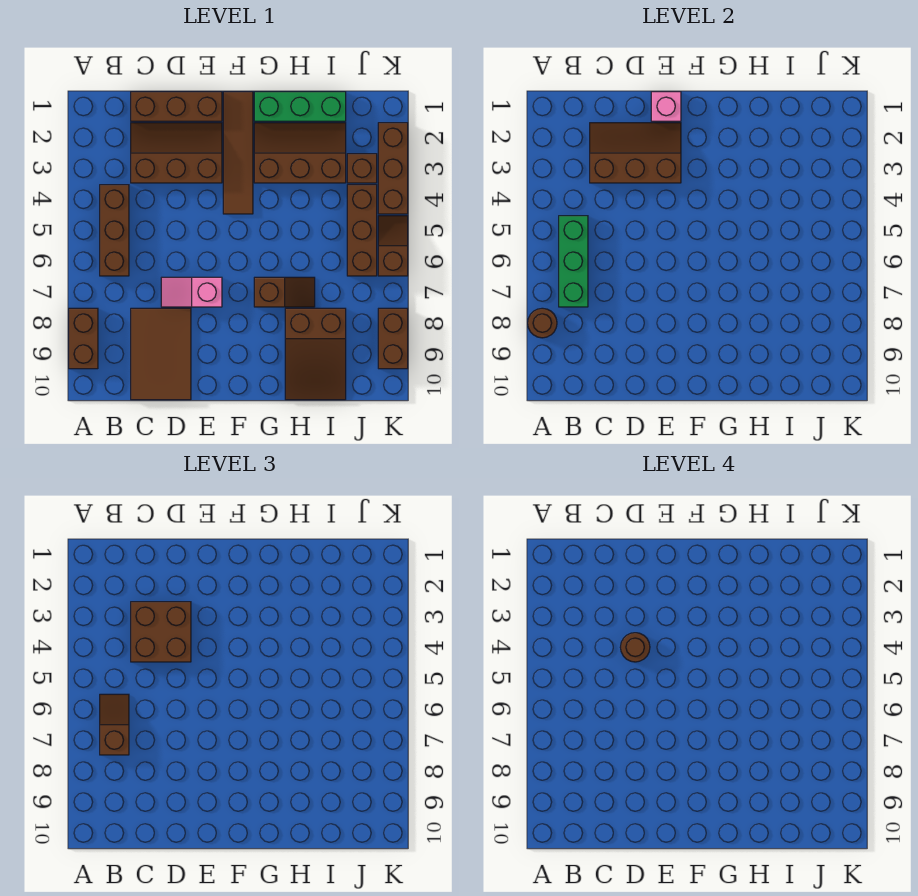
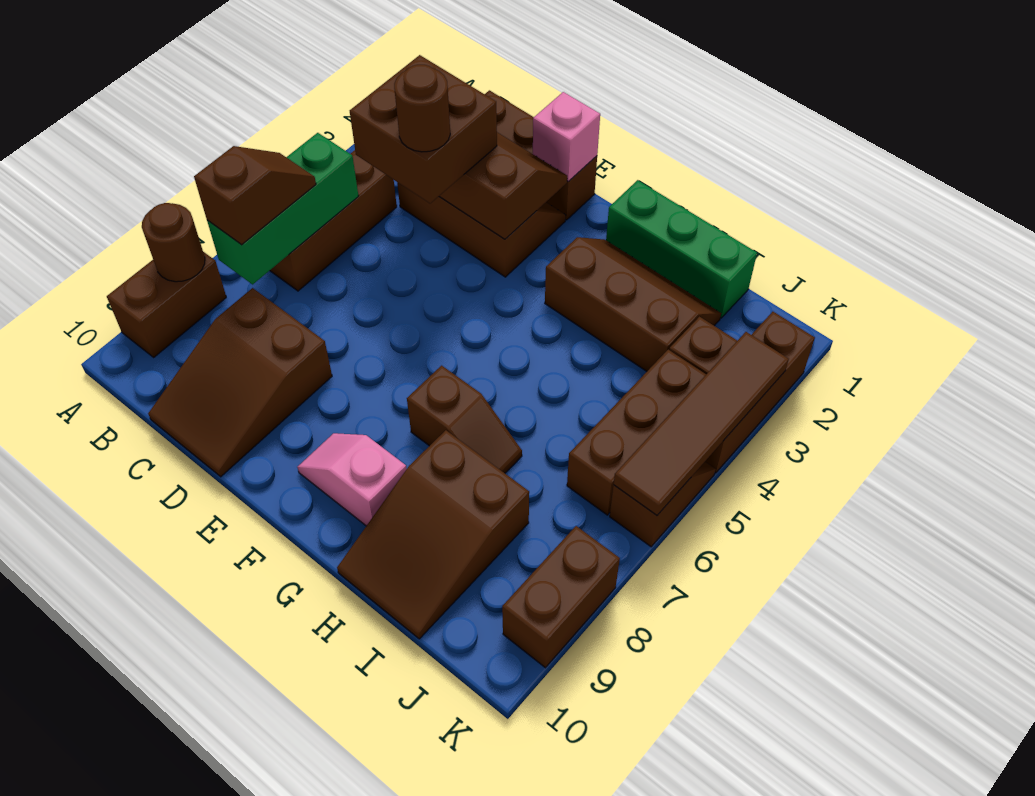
brown 2x3 tile [131,308,191,400] -> brown 2x3 slope [148,288,332,477]
pink 1x2 slope [161,277,222,307] -> pink 1x2 slope moved to [297,433,407,526]
brown 1x4 tile [223,92,253,214] -> brown 1x4 tile moved to [614,332,789,515]

